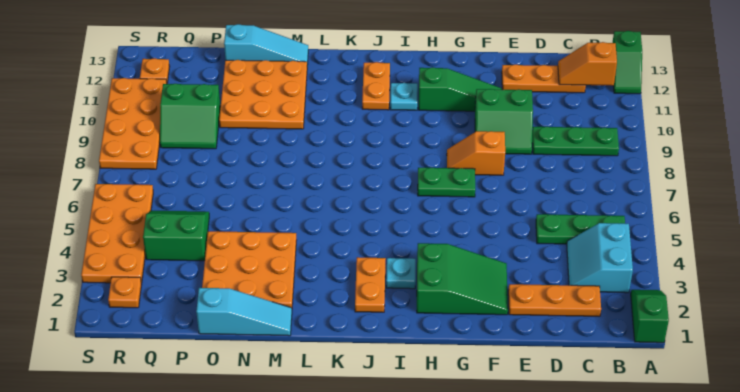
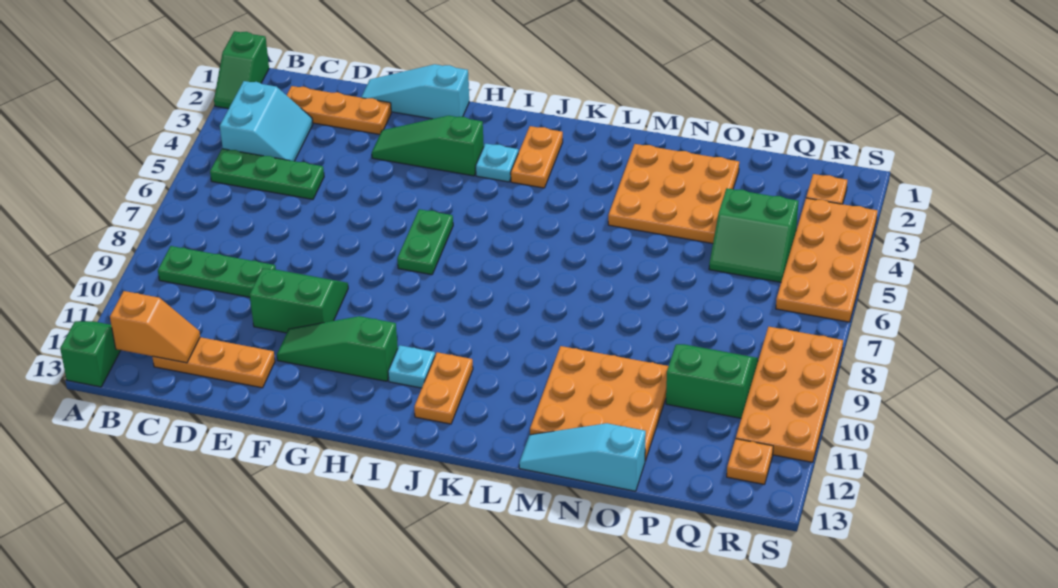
green 2x3 slope [417,243,508,315] -> green 1x3 slope [372,116,484,176]
orange 1x2 slope [447,131,505,175] -> none
green 1x2 plate [418,168,475,197] -> green 1x2 plate turned to [397,209,453,275]
cyan 1x3 slope [196,288,292,336] -> cyan 1x3 slope moved to [361,64,469,119]

